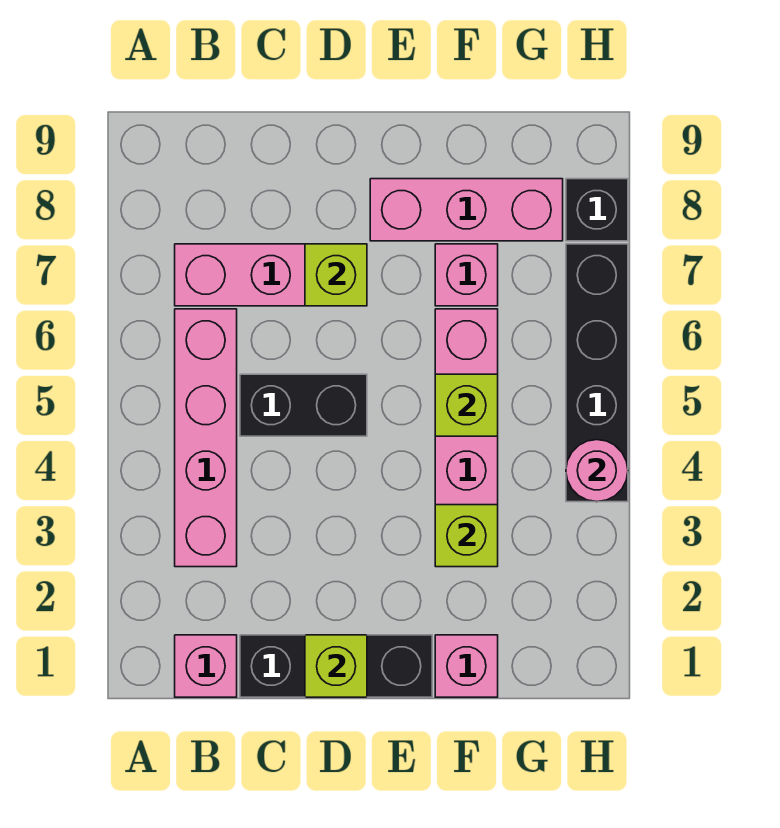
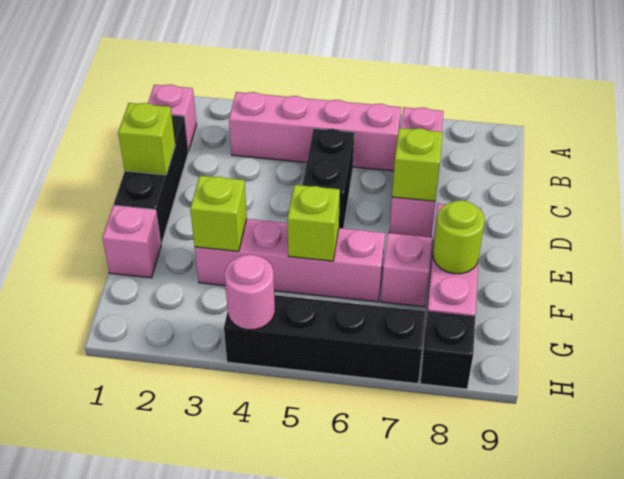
none -> lime 1x1 round brick [433,200,485,274]

